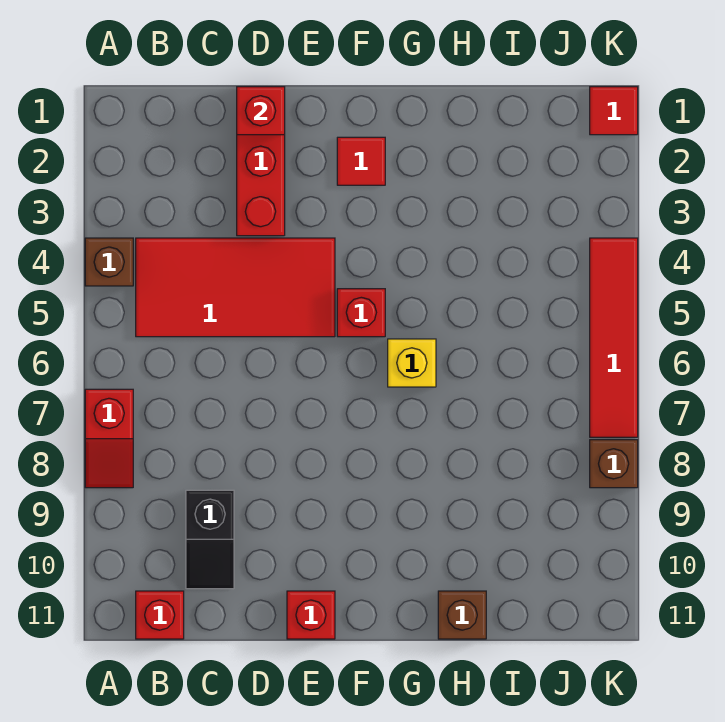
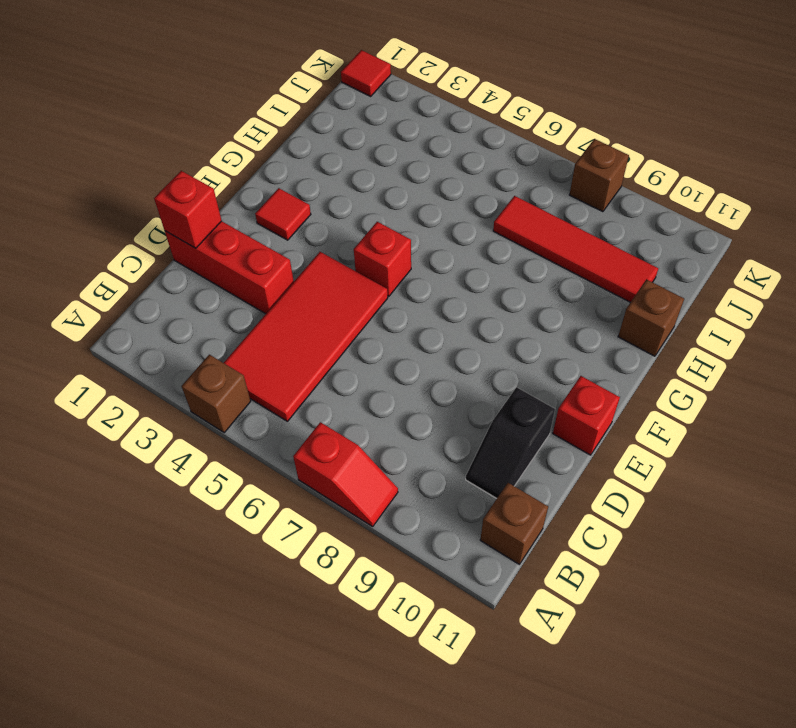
red 1x1 brick [136,591,184,639] -> brown 1x1 brick [480,483,548,564]
black 1x2 slope [186,490,234,589] -> black 1x2 slope turned to [466,387,555,498]
yellow 1x1 brick [388,339,436,387] -> none
red 1x4 tile [590,238,638,437] -> red 1x4 tile moved to [493,196,658,302]

